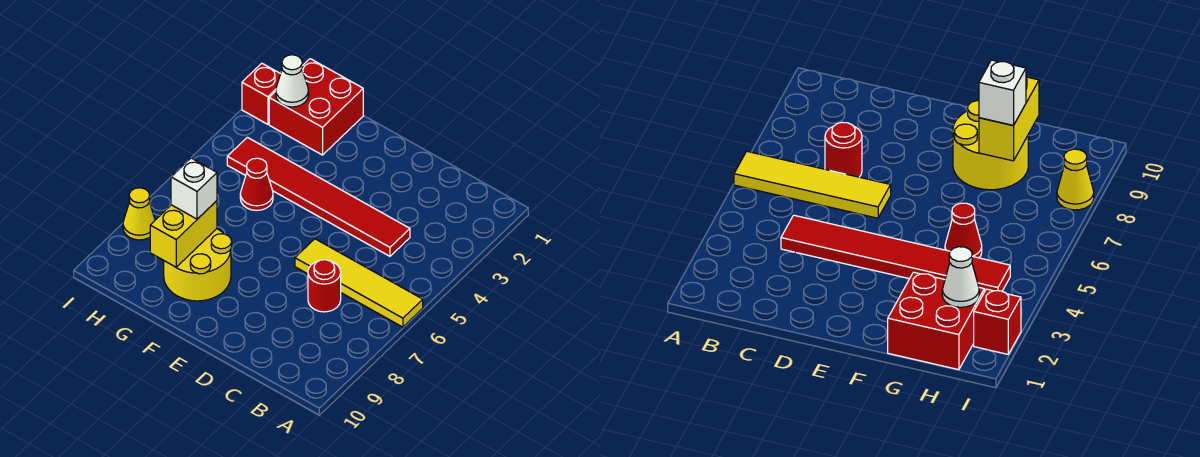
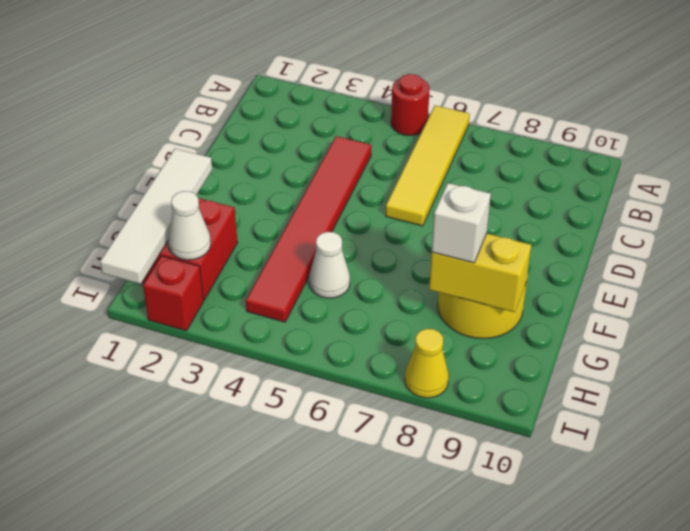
red 1x1 round brick [308,260,341,312] -> red 1x1 round brick moved to [391,74,430,136]
none -> white 1x4 tile [100,149,212,284]
red 1x1 cone [240,158,273,211] -> white 1x1 cone [309,232,350,298]

